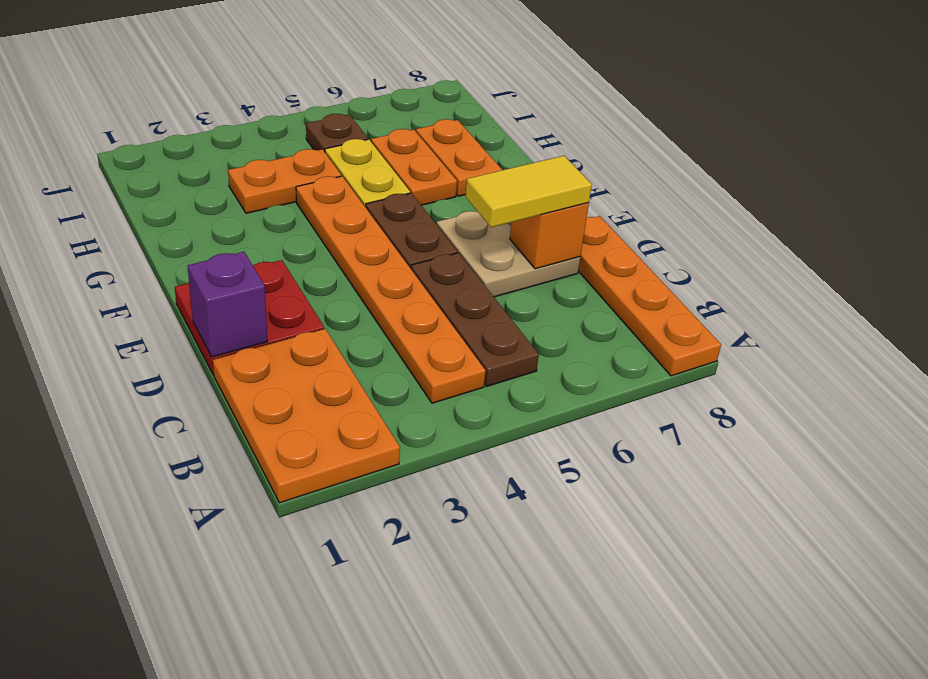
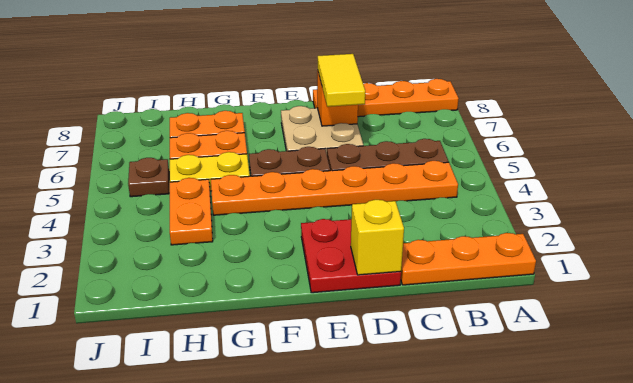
orange 2x3 plate [213,329,400,503] -> orange 1x3 plate [401,233,536,285]
purple 1x1 brick [188,252,268,357] -> yellow 1x1 brick [351,200,404,275]

